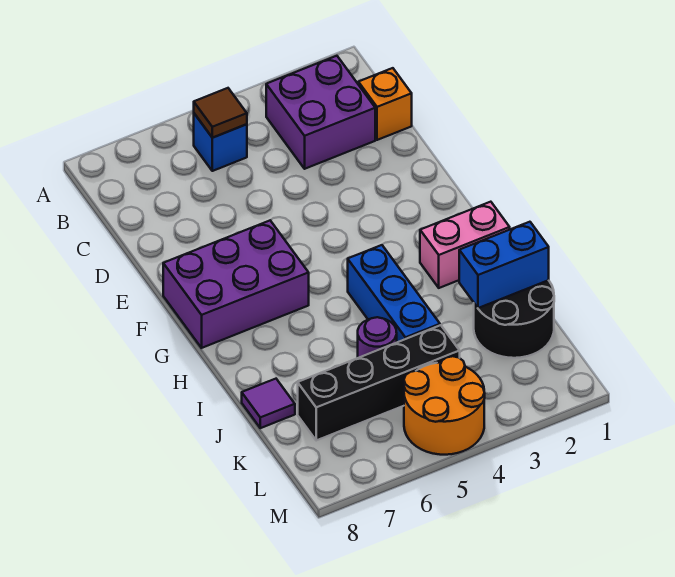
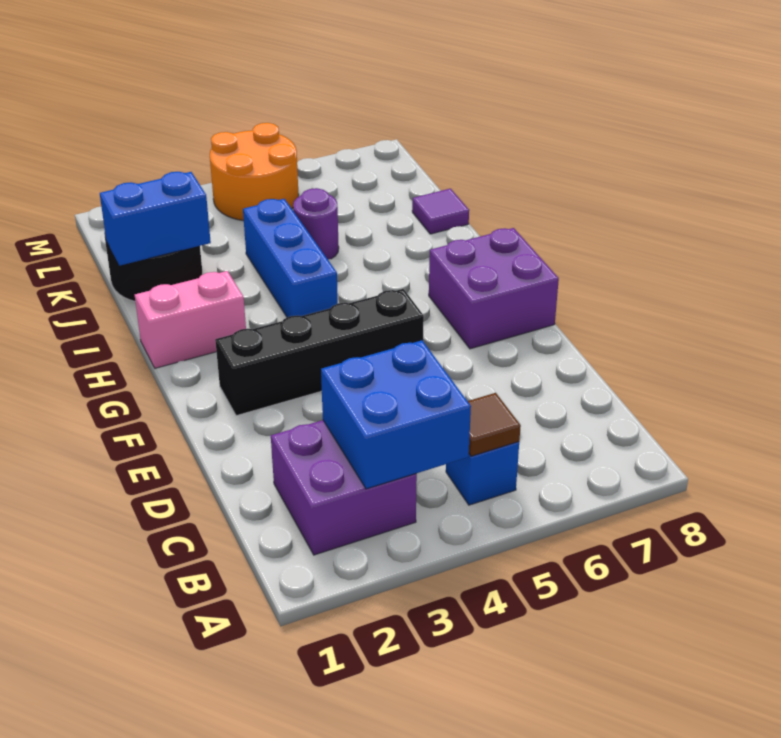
none -> blue 2x2 brick [321,340,471,489]
orange 1x1 brick [358,68,412,140] -> none
purple 2x3 brick [163,220,309,348] -> purple 2x2 brick [429,228,559,349]
black 1x4 brick [298,325,460,440] -> black 1x4 brick moved to [215,289,424,416]

